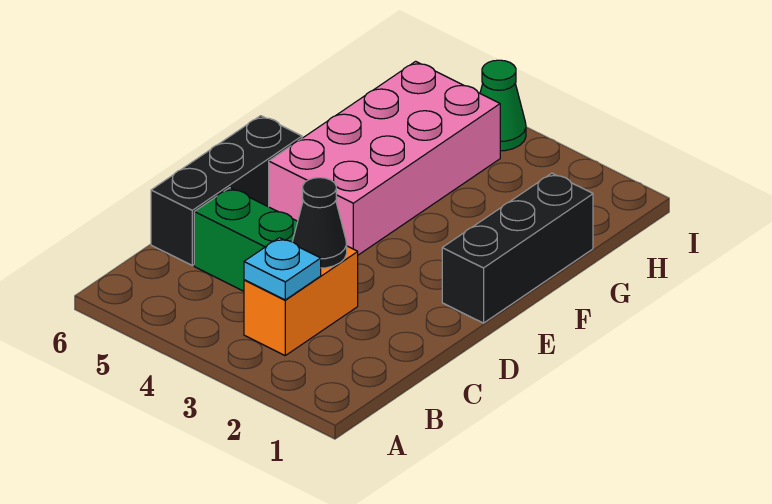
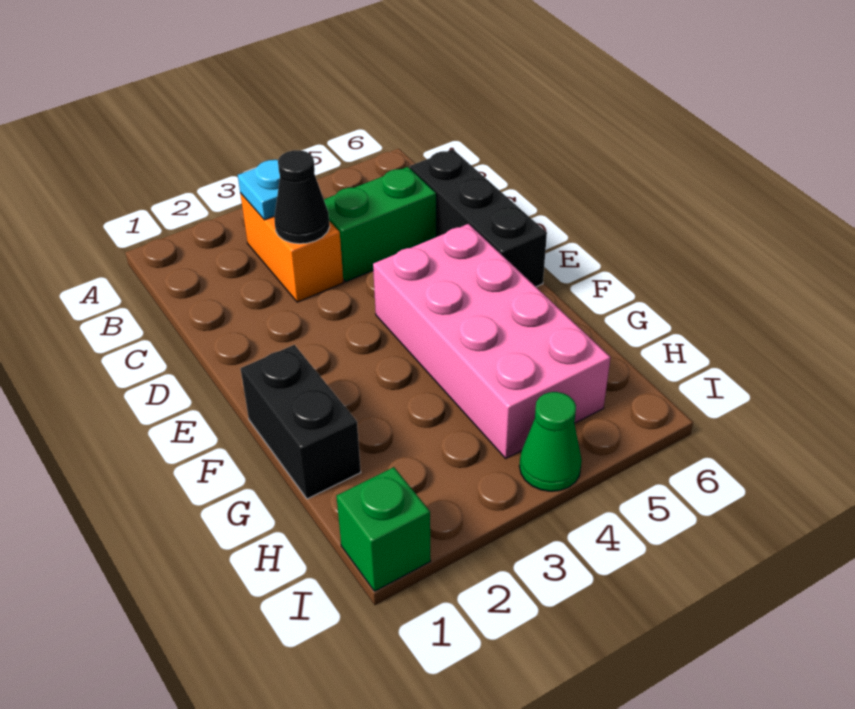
black 1x3 brick [442,173,593,323] -> black 1x2 brick [241,345,361,499]
none -> green 1x1 brick [337,467,431,591]

